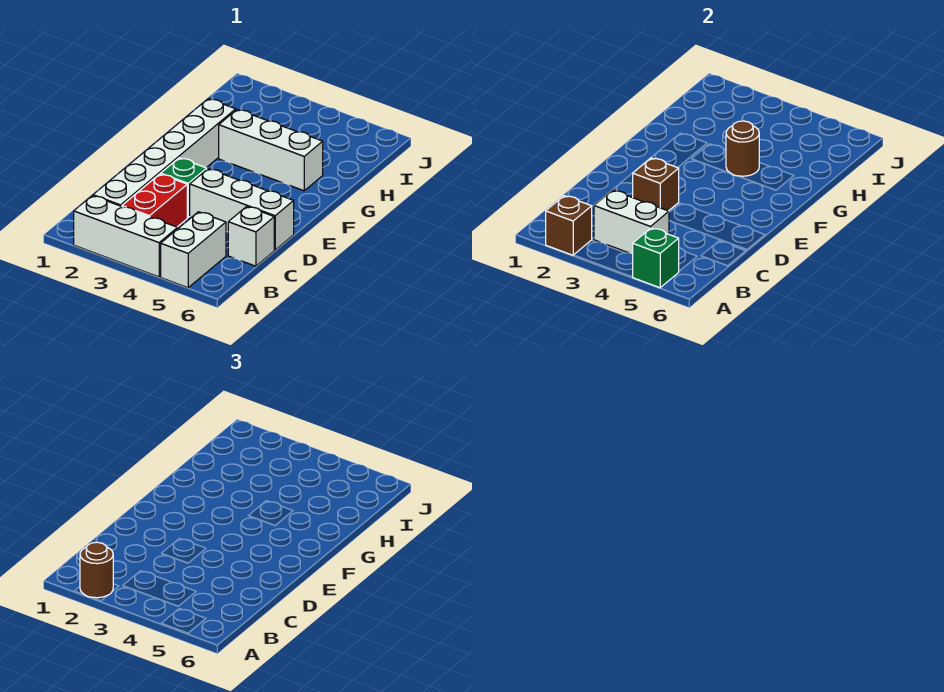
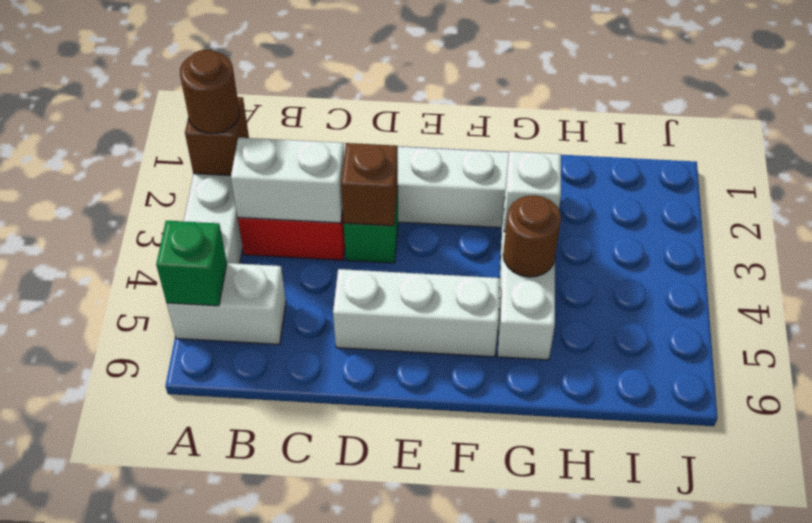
white 1x2 brick [594,190,669,254] -> white 1x2 brick turned to [231,138,344,223]
white 1x1 brick [228,207,274,266] -> white 1x1 brick moved to [504,151,561,232]
white 1x3 brick [190,169,294,250] -> white 1x3 brick turned to [333,269,500,357]

